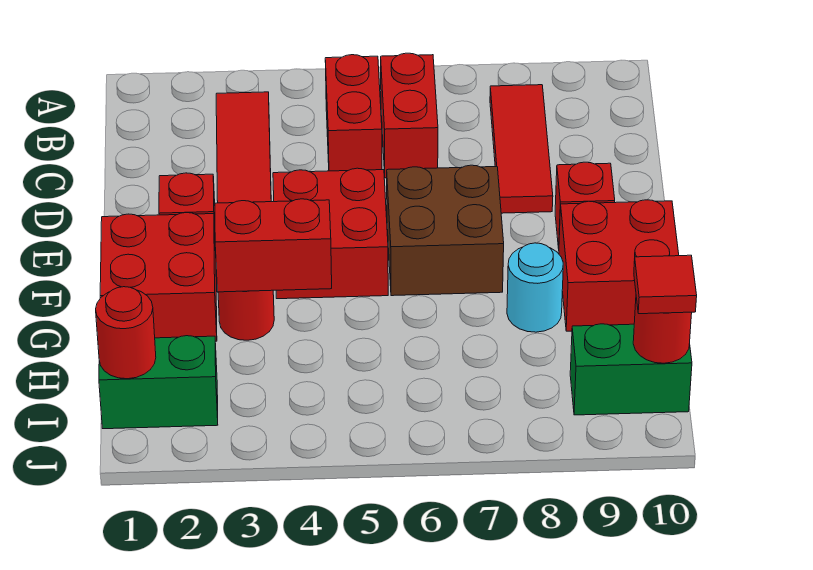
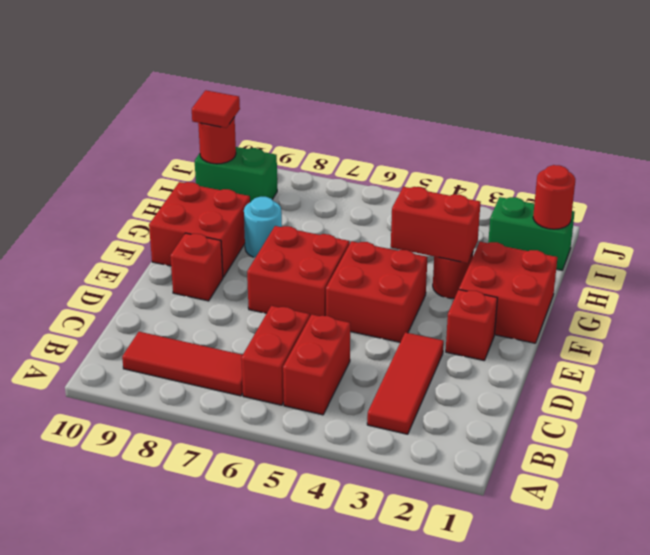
red 1x3 tile [490,85,553,213] -> red 1x3 tile turned to [122,332,243,396]
brown 2x2 brick [387,165,504,296] -> red 2x2 brick [247,226,349,316]

